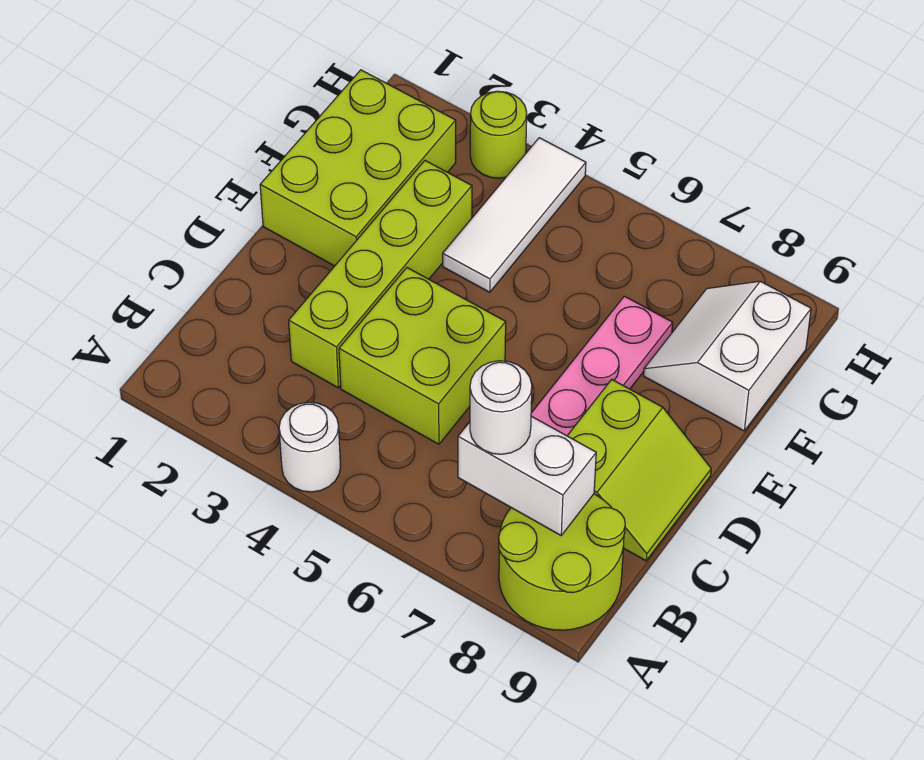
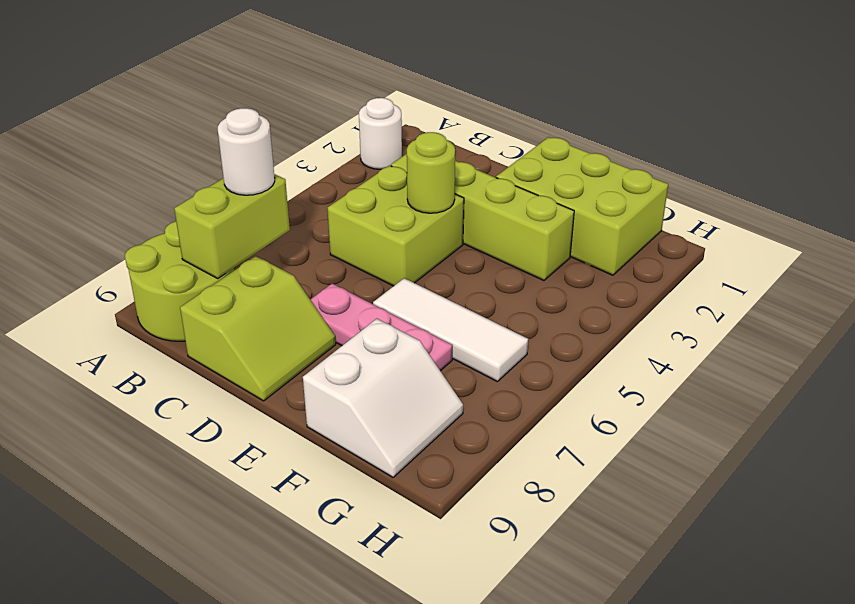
white 1x1 round brick [279,402,341,492] -> white 1x1 round brick moved to [359,98,402,169]
white 1x2 brick [458,416,596,535] -> lime 1x2 brick [174,174,290,278]
lime 2x2 slope [567,380,711,561] -> lime 2x2 slope turned to [180,256,336,401]
white 1x3 tile [443,138,586,292] -> white 1x3 tile moved to [373,278,528,382]
white 2x2 slope [644,281,811,431] -> white 2x2 slope turned to [303,319,463,477]
lime 1x1 round brick [470,91,527,178] -> lime 1x1 round brick moved to [407,132,455,213]

